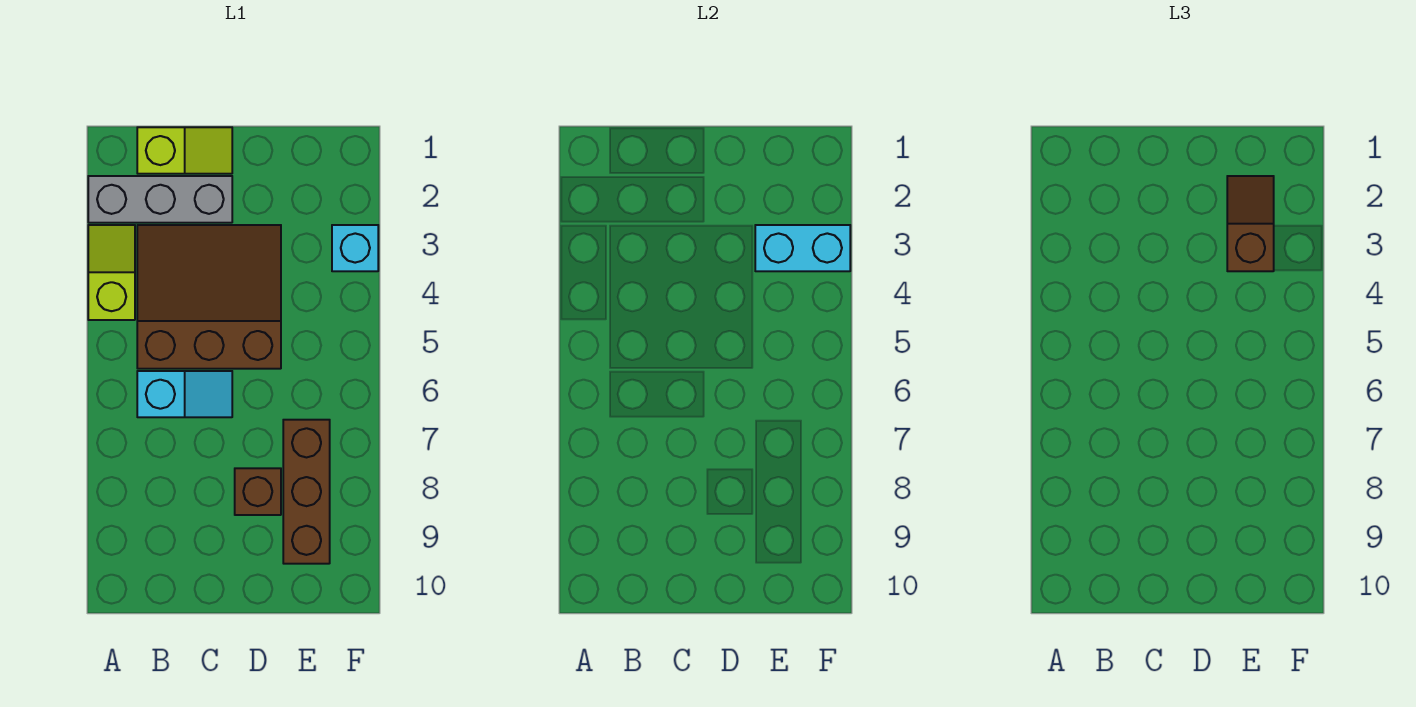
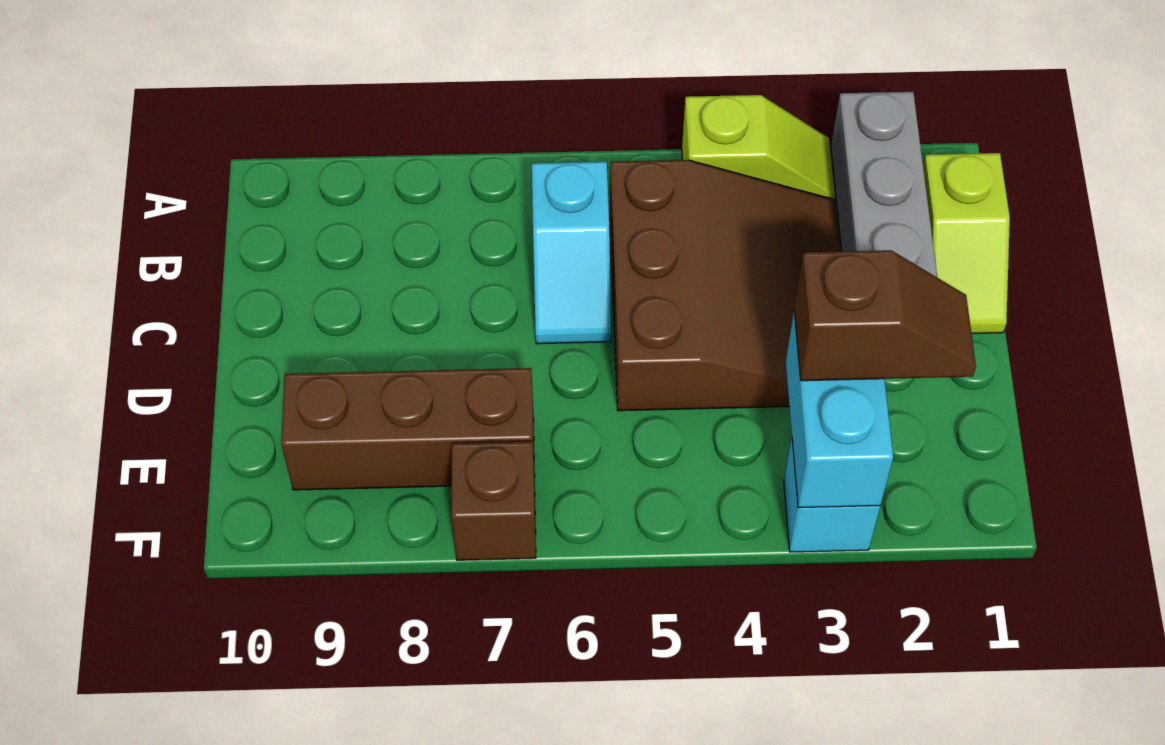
brown 1x1 brick [235,468,281,515] -> brown 1x1 brick moved to [451,442,536,560]

